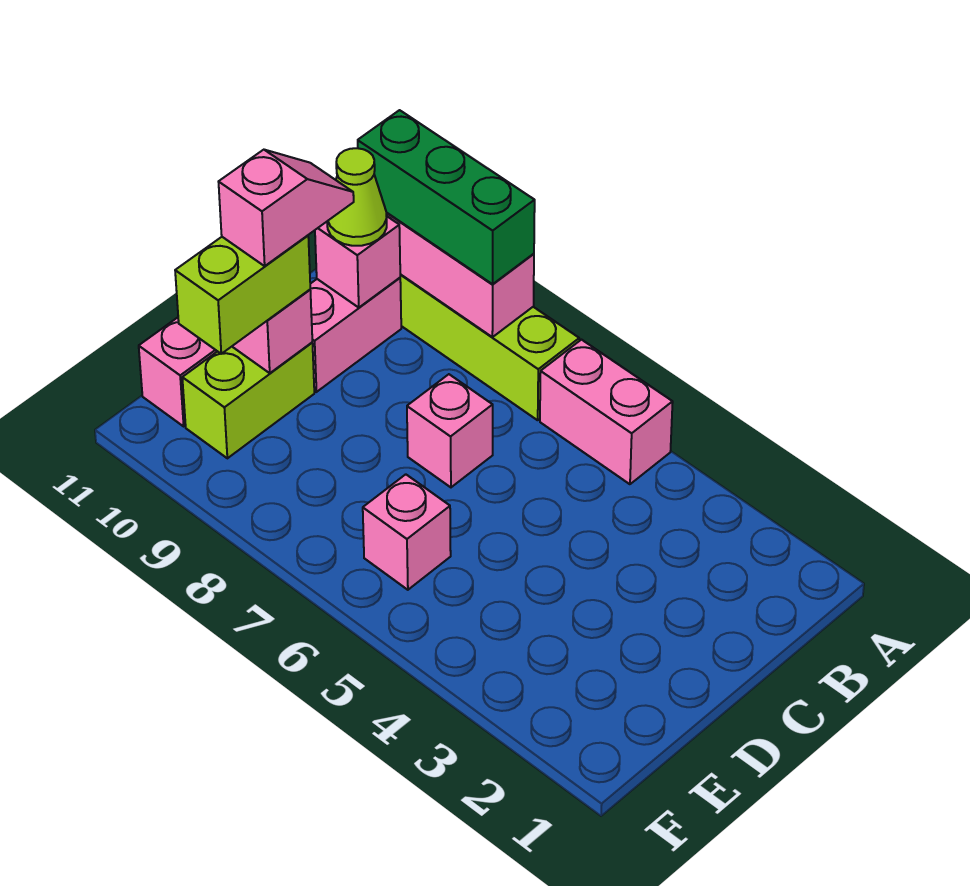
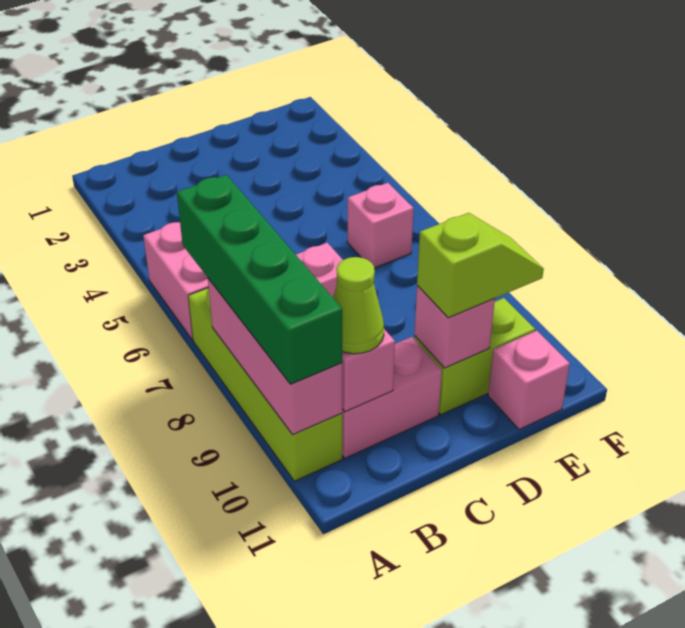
green 1x3 brick [358,110,535,284] -> green 1x4 brick [177,175,342,384]
pink 1x2 slope [219,150,354,266] -> none
lime 1x2 brick [175,235,310,354] -> lime 1x2 slope [417,213,544,318]

